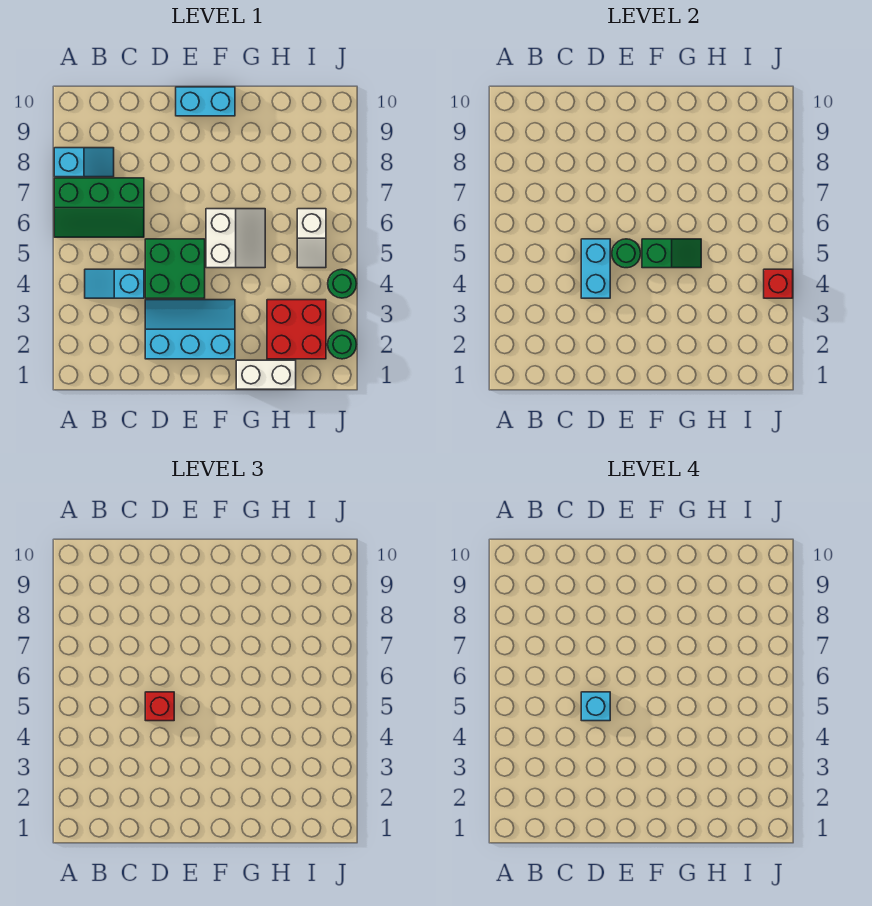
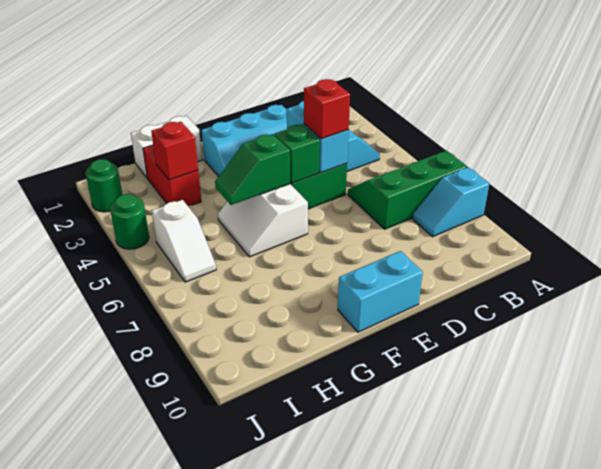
cyan 1x1 brick [581,692,610,721] -> none
green 1x1 round brick [612,239,641,268] -> green 1x1 brick [275,124,320,183]
red 2x2 brick [267,300,326,359] -> red 1x2 brick [143,145,201,206]
white 1x2 slope [297,209,326,268] -> white 1x2 slope turned to [152,200,216,282]
red 1x1 brick [764,269,793,298] -> red 1x1 brick moved to [151,122,198,180]

